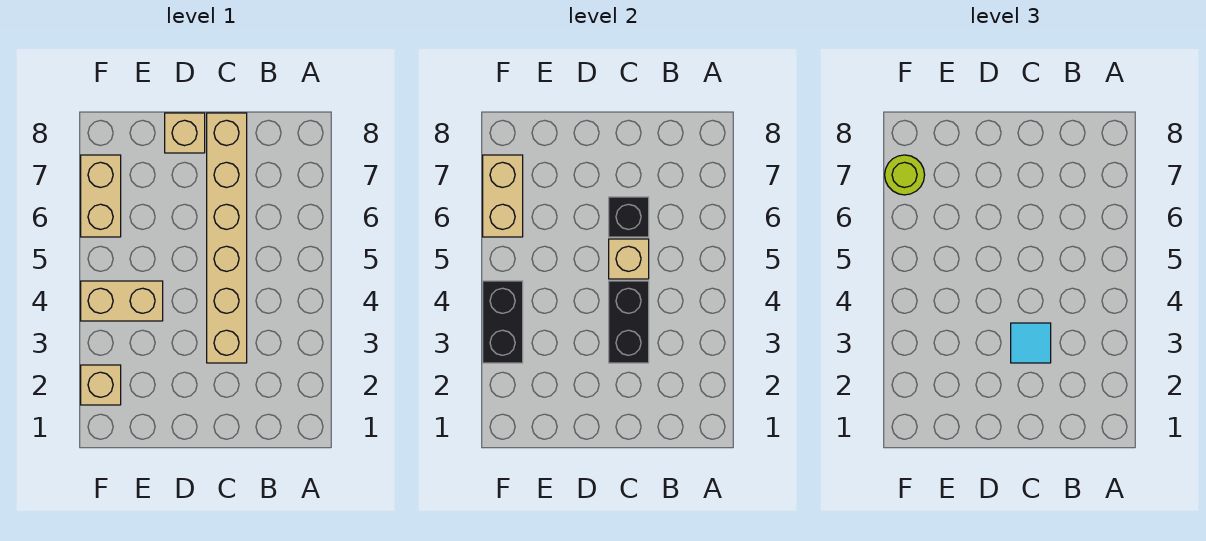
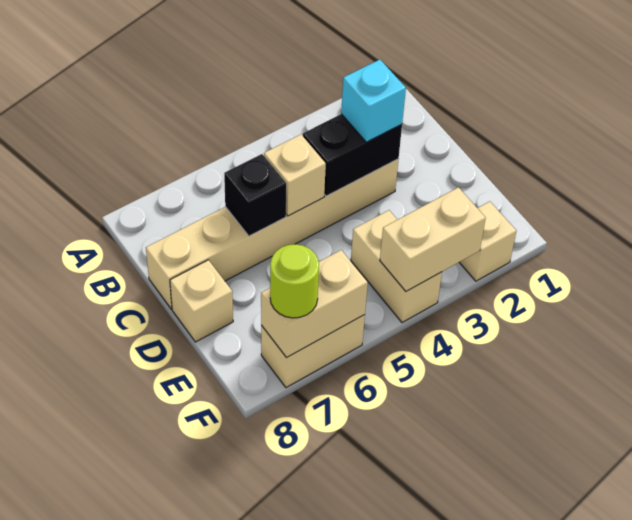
cyan 1x1 tile [1011,323,1051,363] -> cyan 1x1 brick [341,60,406,142]
black 1x2 brick [483,281,523,363] -> tan 1x2 brick [380,187,486,291]

